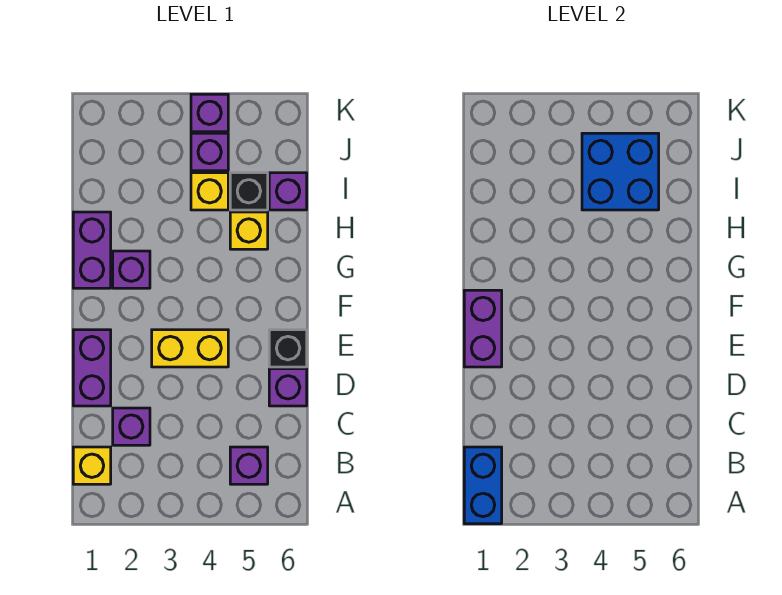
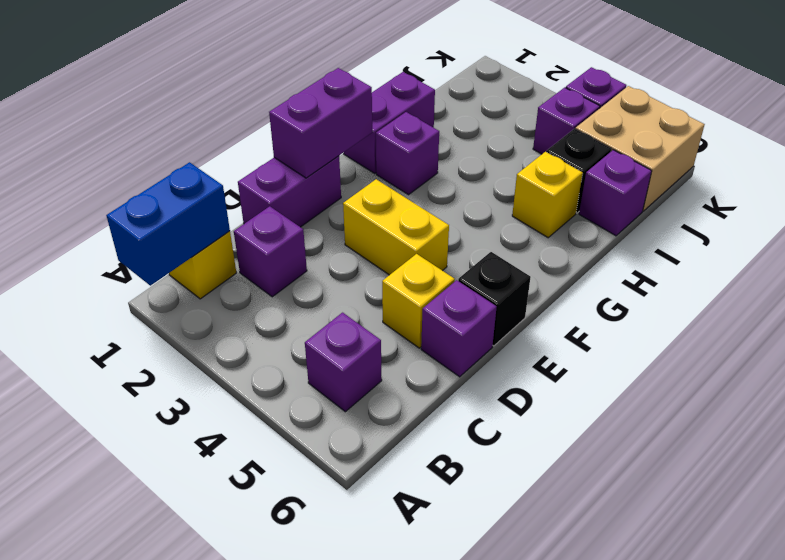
yellow 1x1 brick [191,173,228,210] -> yellow 1x1 brick moved to [382,254,455,348]
blue 2x2 brick [582,133,659,210] -> none
none -> tan 2x2 brick [575,86,705,211]

